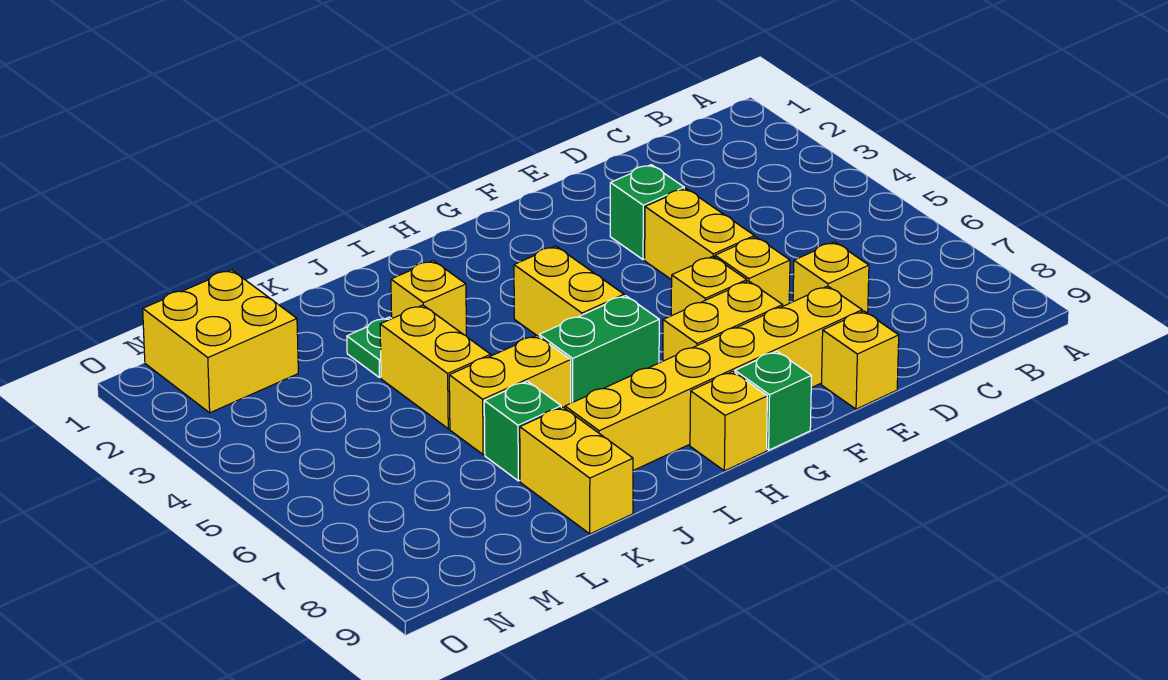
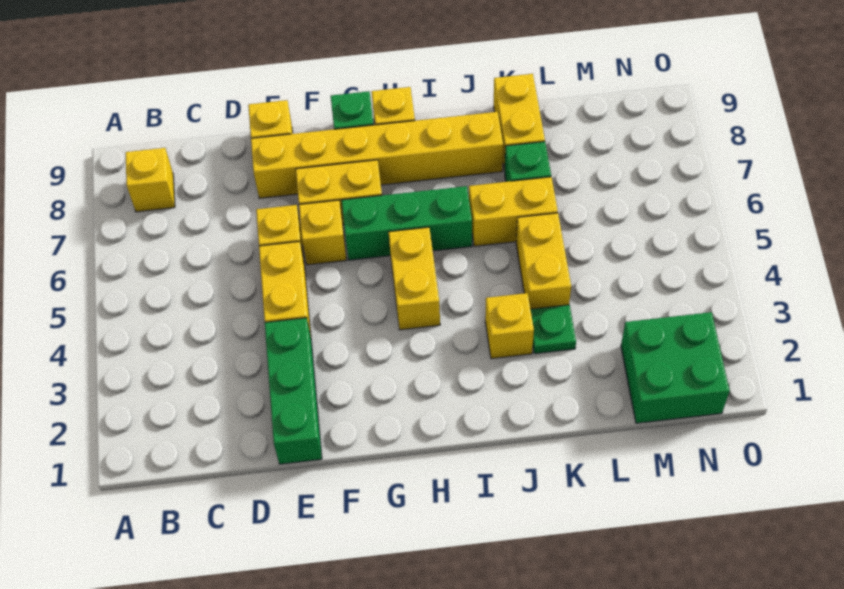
yellow 1x1 brick [793,242,869,313] -> yellow 1x1 brick moved to [126,148,175,212]
green 1x1 brick [610,165,684,260] -> green 1x3 brick [265,318,322,464]
green 1x2 brick [539,296,659,403] -> green 1x3 brick [342,186,472,260]
yellow 2x2 brick [143,270,298,413] -> green 2x2 brick [621,312,730,423]

